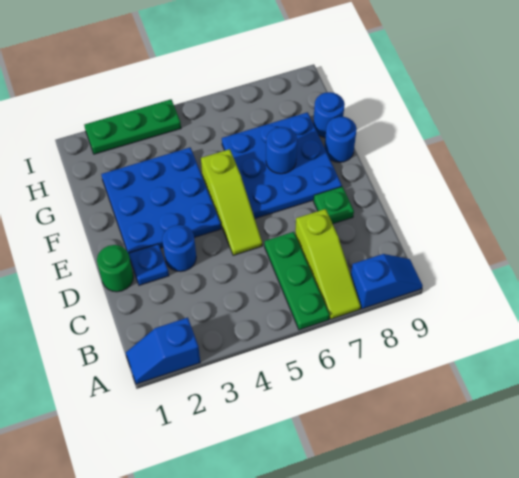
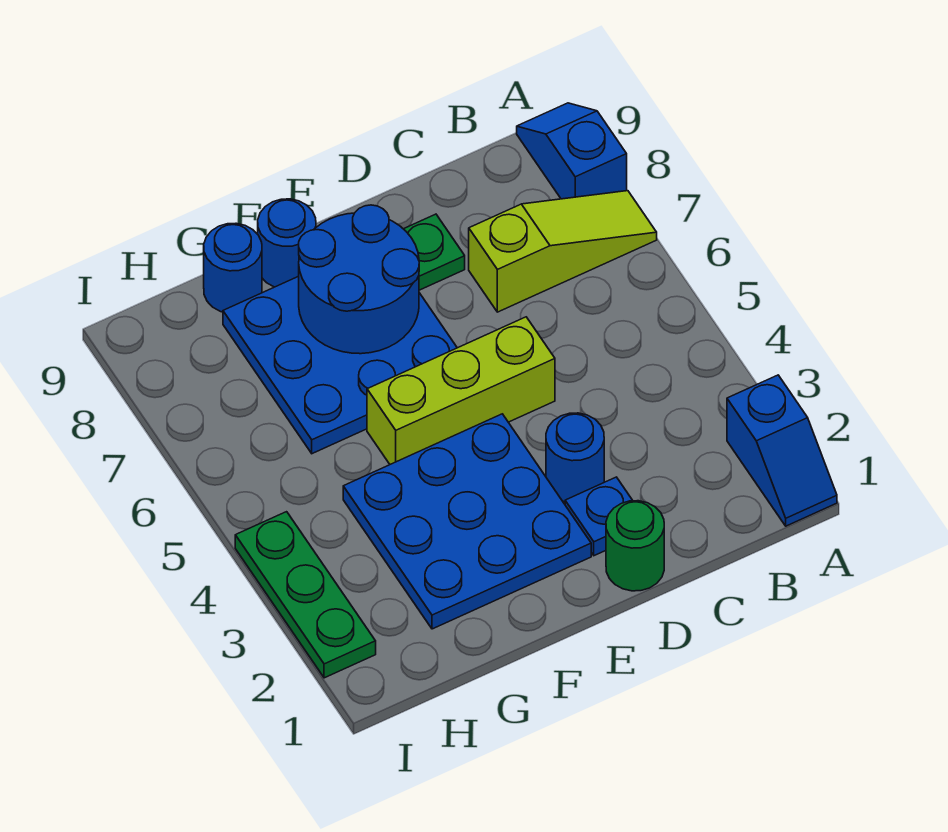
green 1x3 plate [264,232,330,330] -> none
lime 1x3 slope [201,149,262,255] -> lime 1x3 brick [367,317,555,464]
blue 1x1 round brick [266,127,297,174] -> blue 2x2 round brick [299,205,419,354]

